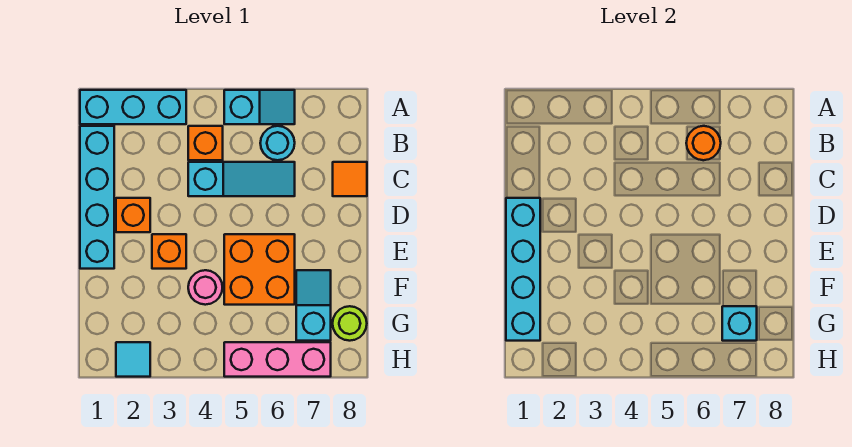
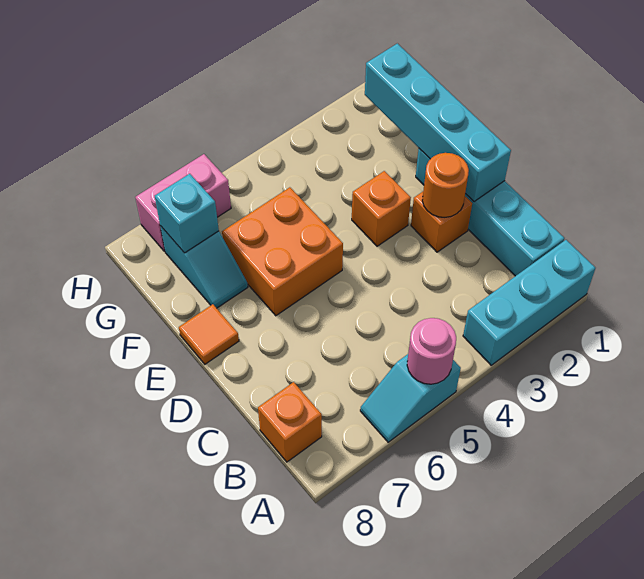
orange 1x1 brick [188,126,223,160] -> orange 1x1 brick moved to [258,382,322,462]
cyan 1x1 round brick [260,126,295,160] -> none
orange 1x1 round brick [686,126,721,160] -> orange 1x1 round brick moved to [422,153,469,217]
cyan 1x3 slope [188,162,295,196] -> none
orange 1x1 tile [333,162,367,196] -> orange 1x1 tile moved to [179,304,239,364]
pink 1x1 round brick [188,270,223,305] -> pink 1x1 round brick moved to [407,318,456,384]
lime 1x1 round brick [333,306,367,341] -> none
cyan 1x1 tile [116,342,150,377] -> none
pink 1x3 brick [224,342,331,377] -> pink 1x2 brick [135,154,231,251]

